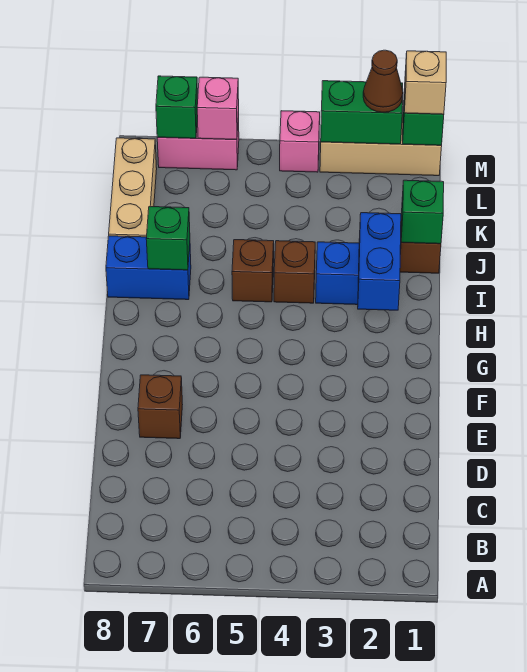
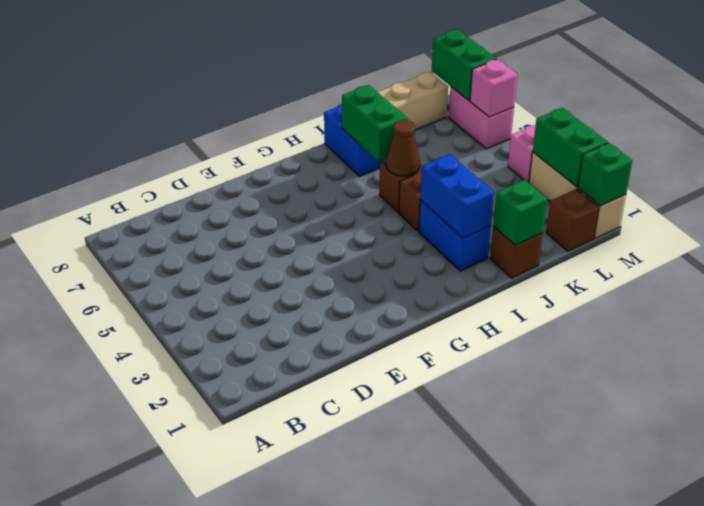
brown 1x1 brick [138,375,183,439] -> brown 1x1 brick moved to [546,189,599,251]
blue 1x2 brick [358,213,401,310] -> blue 1x2 brick turned to [420,155,494,238]
green 1x1 brick [146,207,190,270] -> green 1x2 brick [342,85,407,162]
tan 1x1 brick [404,51,446,114] -> none
brown 1x1 cone [363,50,403,112] -> brown 1x1 cone moved to [386,120,420,176]
green 1x1 brick [156,76,198,138] -> green 1x2 brick [432,30,497,101]

